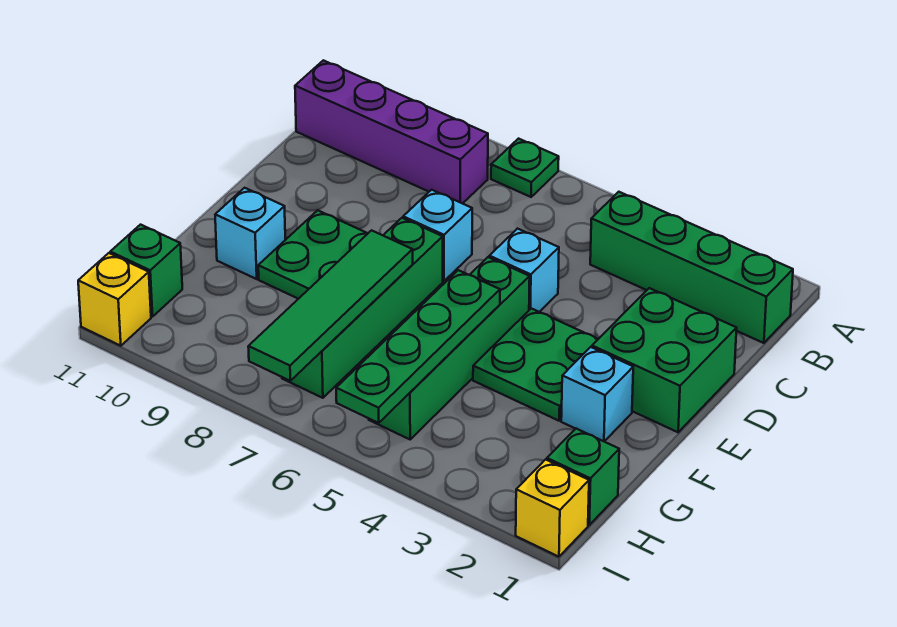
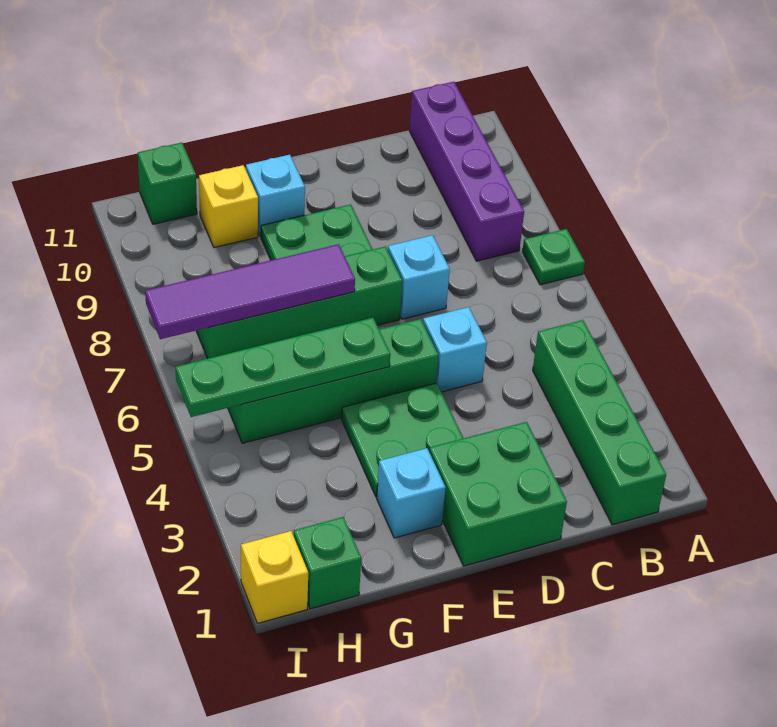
green 1x4 tile [248,230,413,381] -> purple 1x4 tile [145,244,355,339]
yellow 1x1 brick [78,253,151,346] -> yellow 1x1 brick moved to [199,165,258,248]

